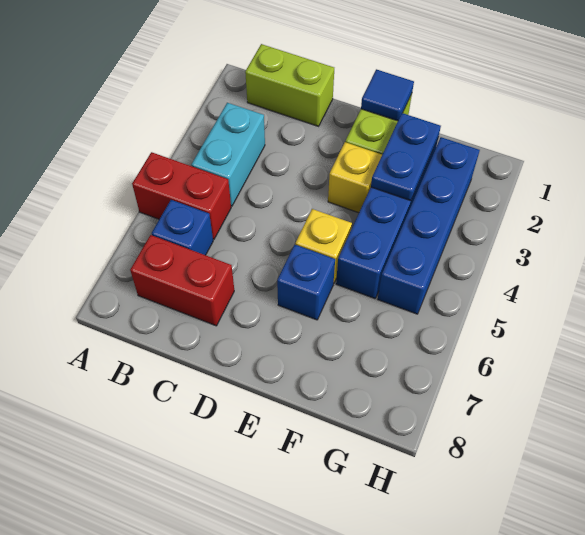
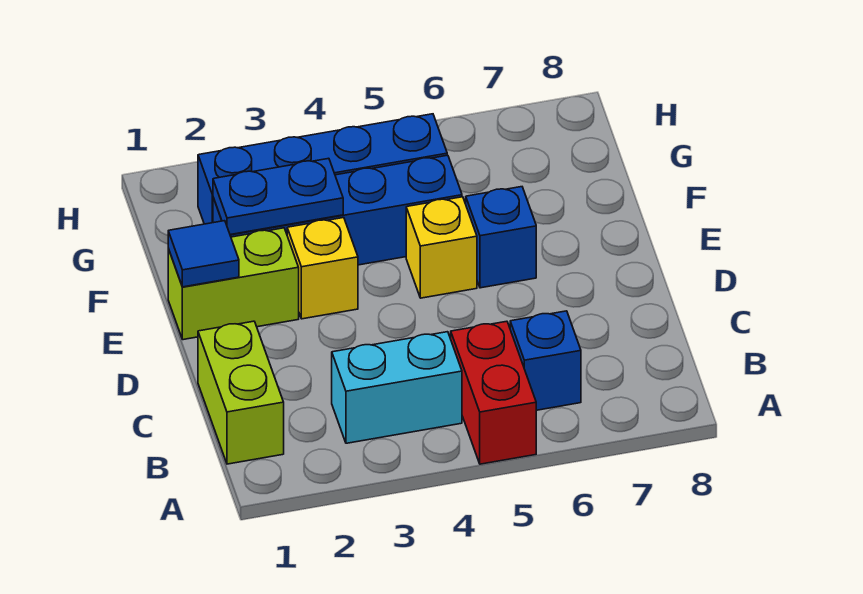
red 1x2 brick [130,235,234,326] -> none

